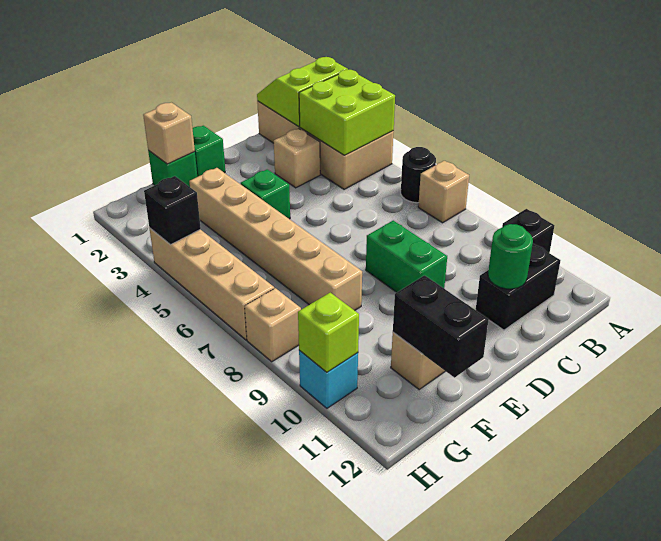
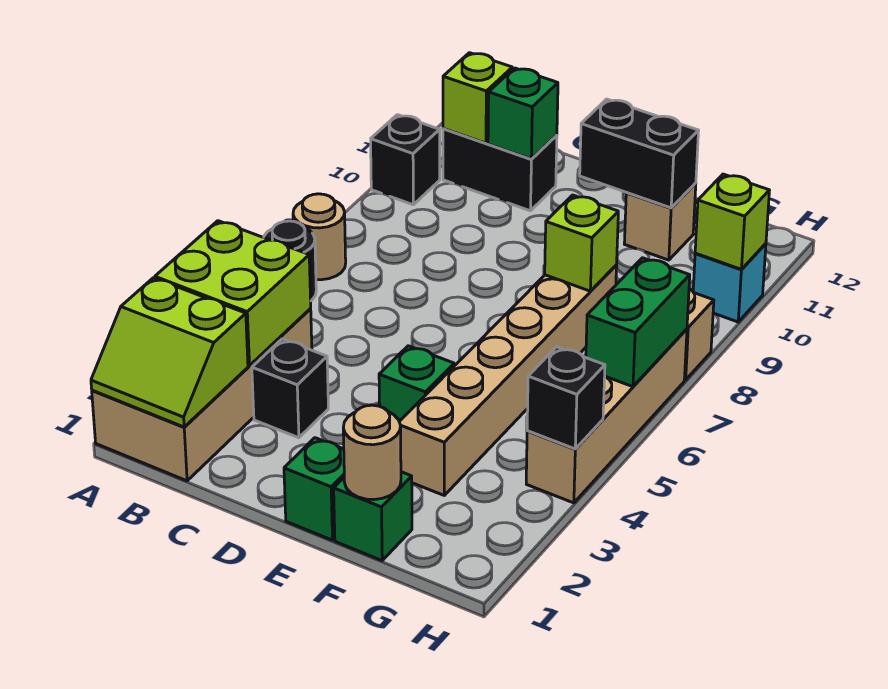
tan 1x1 brick [418,161,469,223] -> tan 1x1 round brick [293,194,346,280]
none -> lime 1x1 brick [443,53,512,143]
tan 1x1 brick [274,128,320,188] -> black 1x1 brick [252,339,328,438]
green 1x1 round brick [488,224,533,289] -> green 1x1 brick [488,68,558,159]
green 1x2 brick [366,221,447,292] -> green 1x2 brick moved to [586,258,690,387]
tan 1x1 brick [143,102,195,164] -> tan 1x1 round brick [343,405,401,500]
none -> lime 1x1 brick [545,195,618,291]
black 1x2 brick [393,275,489,378] -> black 1x2 brick turned to [580,99,699,208]

